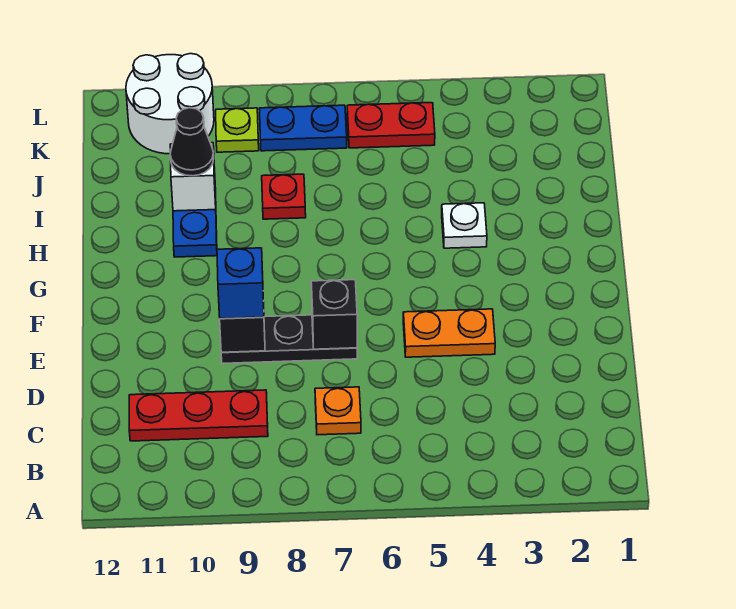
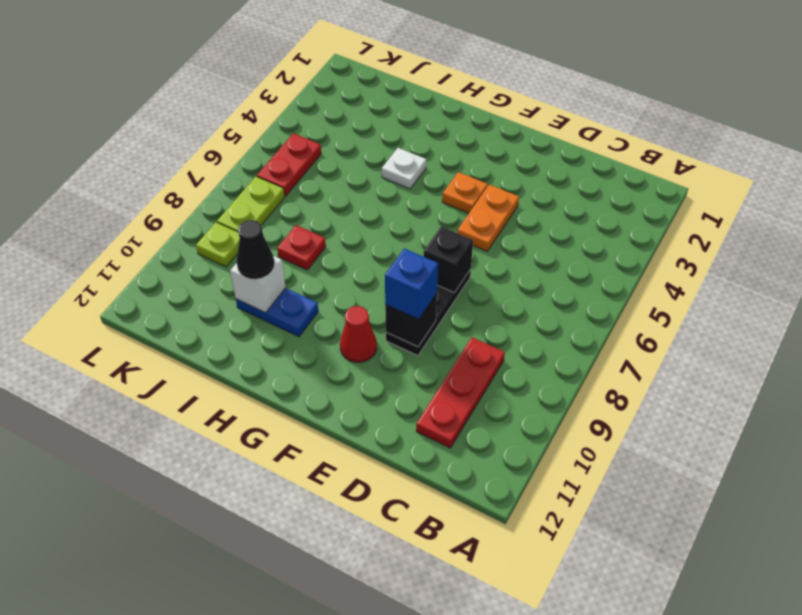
orange 1x1 plate [315,387,361,435] -> orange 1x1 plate moved to [442,172,488,213]
none -> red 1x1 cone [340,306,377,362]
blue 1x2 plate [259,105,347,151] -> lime 1x2 plate [217,176,285,232]
white 2x2 round brick [126,54,214,154] -> none

